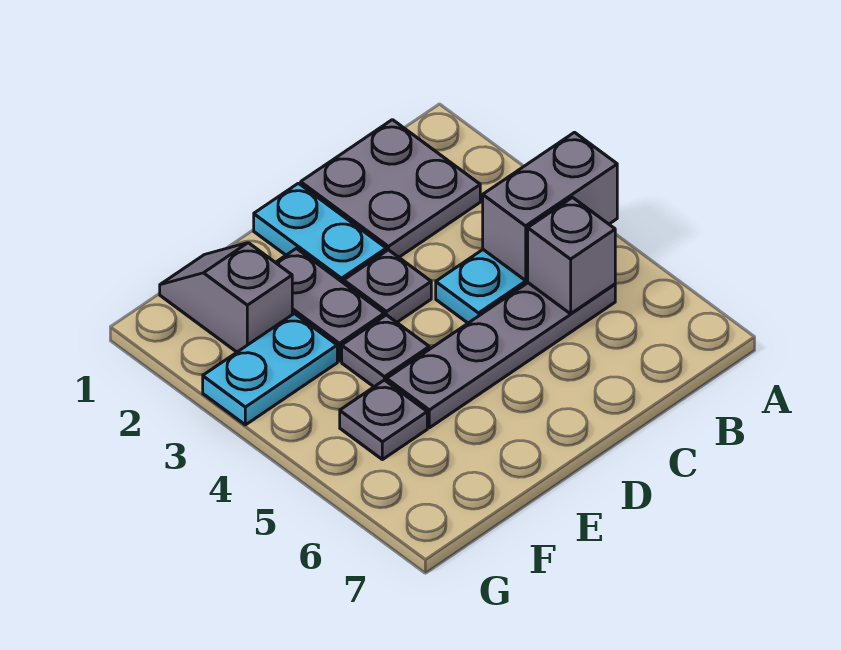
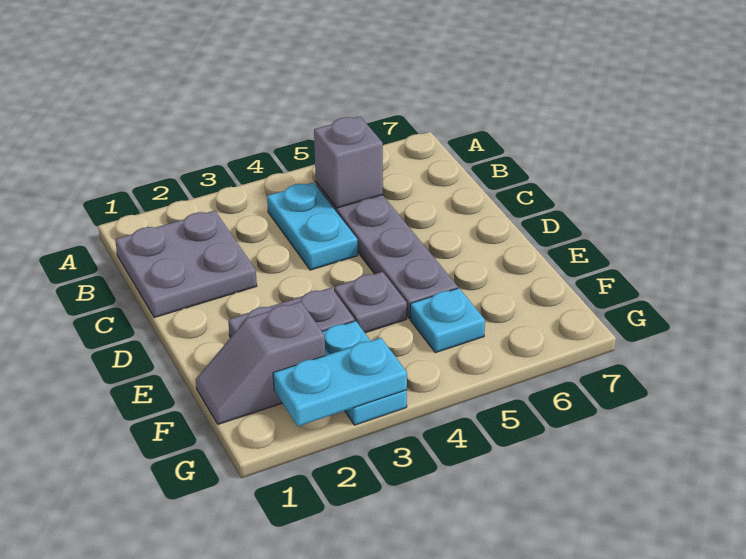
grey 1x2 brick [483,132,617,280] -> none
cyan 1x2 plate [254,183,386,283] -> cyan 1x2 plate moved to [273,338,407,426]
grey 1x1 plate [344,250,431,322] -> none
grey 1x1 plate [340,380,427,460] -> cyan 1x1 plate [410,288,485,353]

